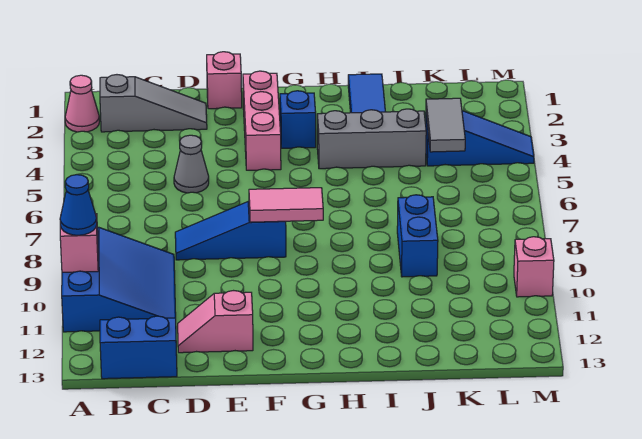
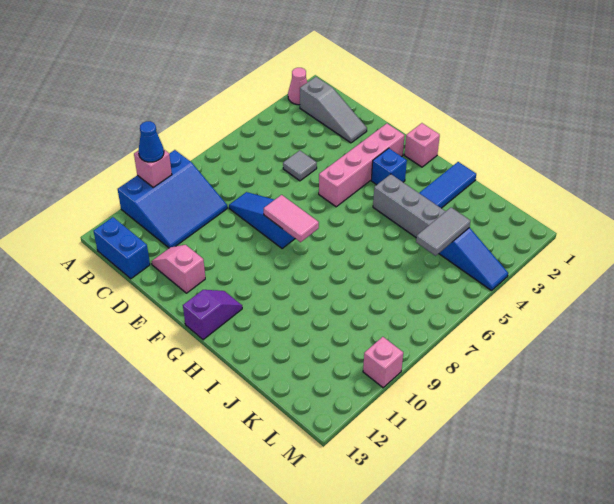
grey 1x1 cone [174,135,209,193] -> grey 1x1 tile [283,150,317,181]
pink 1x1 brick [207,52,242,109] -> pink 1x1 brick moved to [405,123,440,167]
pink 1x3 brick [243,71,281,170] -> pink 1x4 brick [319,124,405,207]
none -> purple 1x2 slope [183,290,242,340]
blue 1x2 brick [397,195,438,277] -> none

